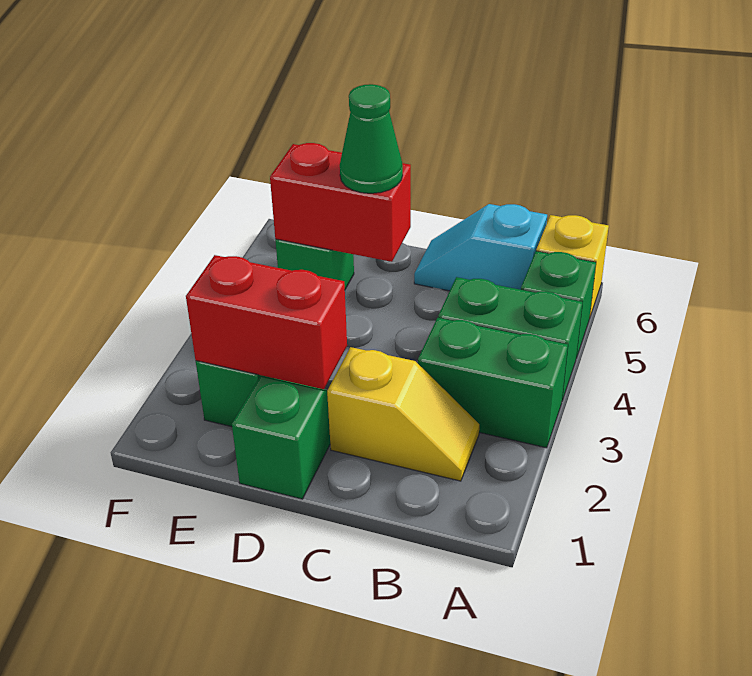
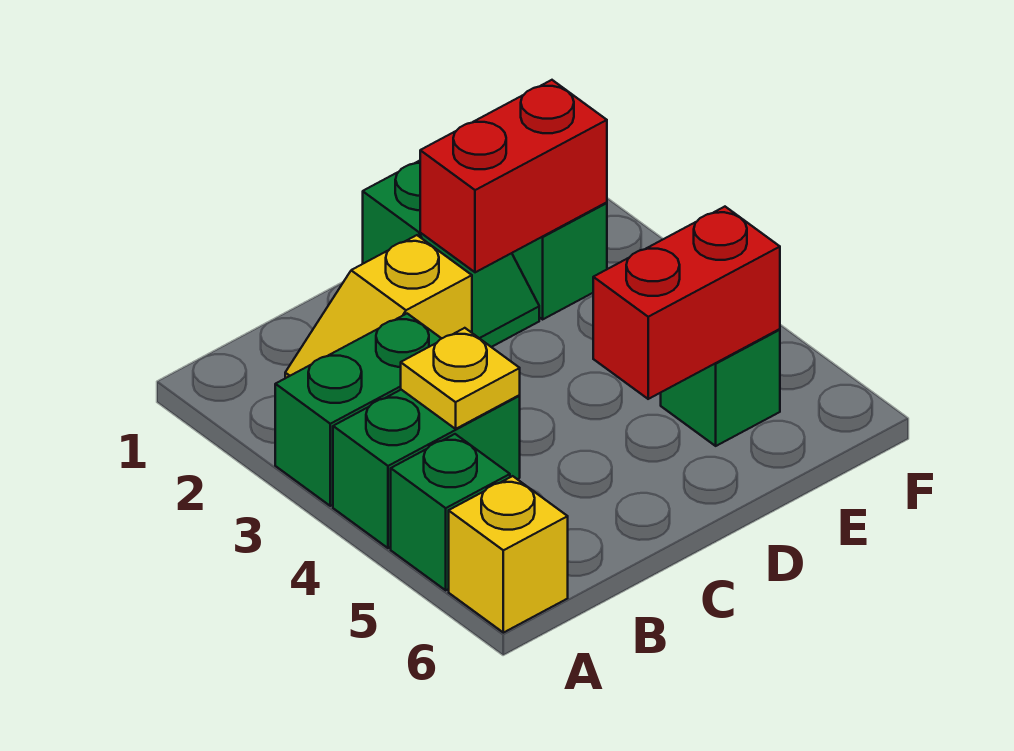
none -> yellow 1x1 plate [401,328,520,429]
cyan 1x2 slope [414,204,547,291] -> none
green 1x1 cone [340,84,403,193] -> none

